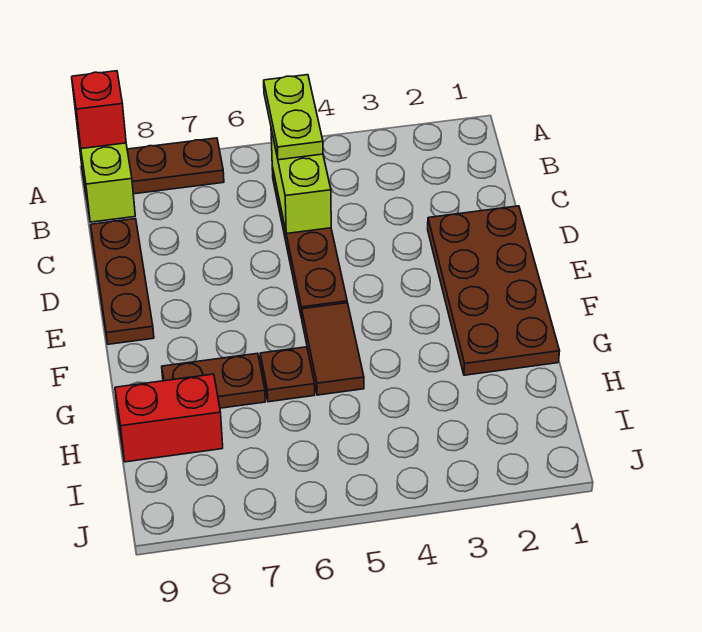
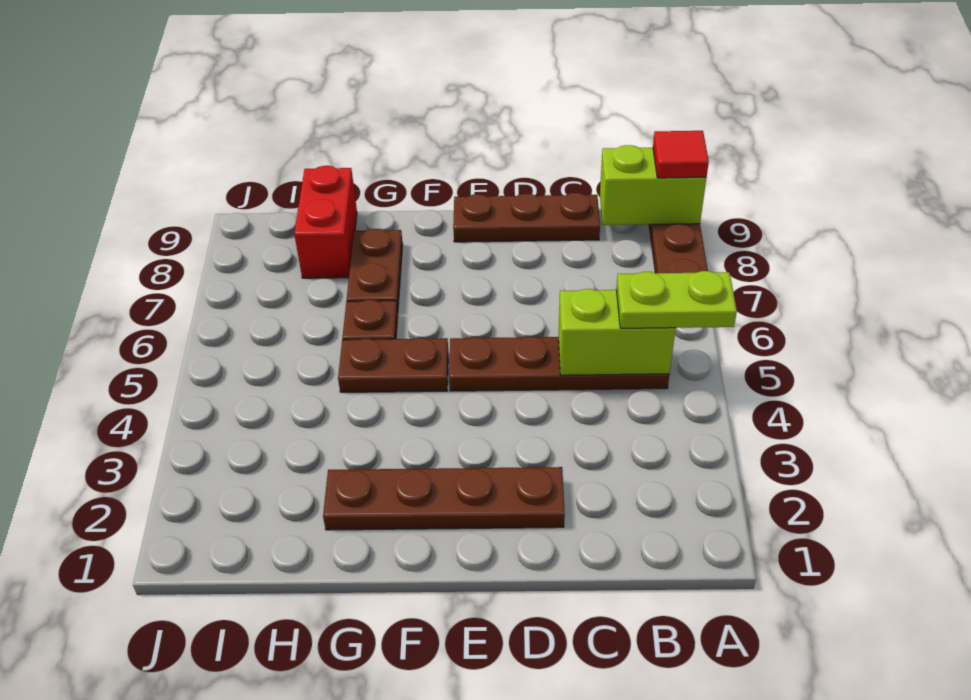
red 1x1 brick [72,71,126,149] -> red 1x1 tile [653,131,709,178]
brown 2x4 plate [428,206,560,375] -> brown 1x4 plate [323,467,565,530]
brown 1x2 tile [302,303,364,395] -> brown 1x2 plate [338,338,448,392]

